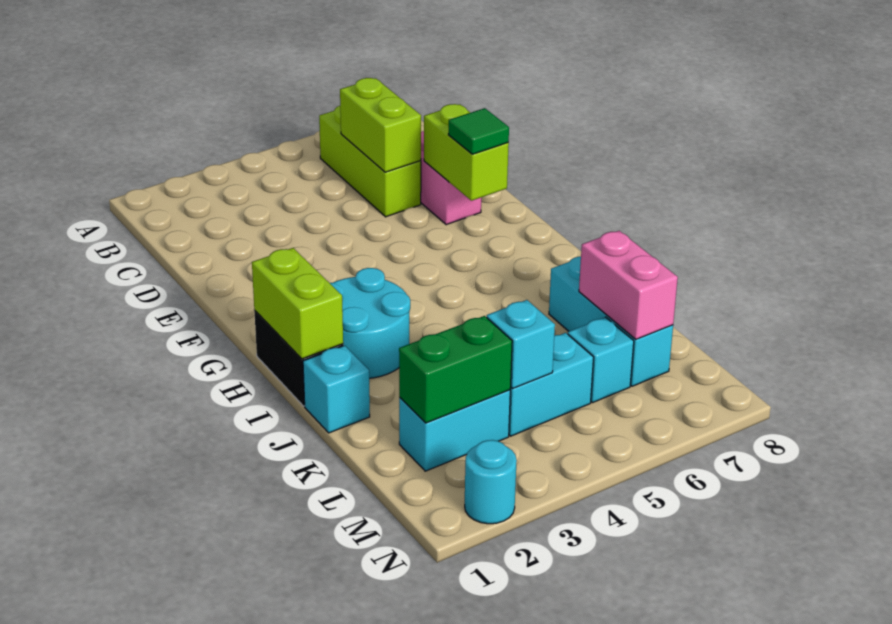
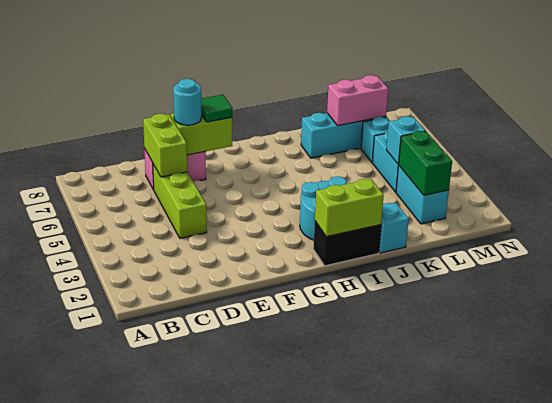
lime 1x3 brick [319,106,421,217] -> lime 1x3 brick turned to [153,164,207,238]
lime 1x2 brick [340,78,421,172] -> lime 1x2 brick turned to [143,114,187,177]
cyan 1x1 round brick [465,440,517,524] -> cyan 1x1 round brick moved to [173,79,202,125]

